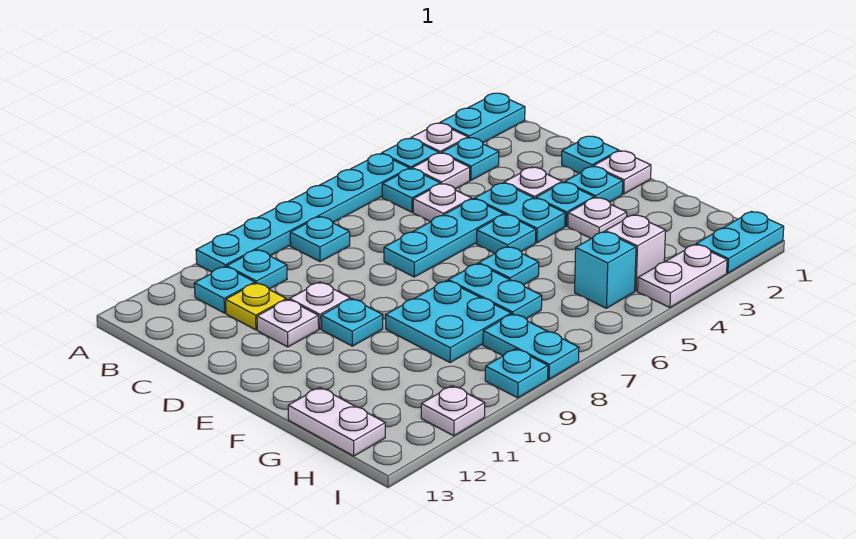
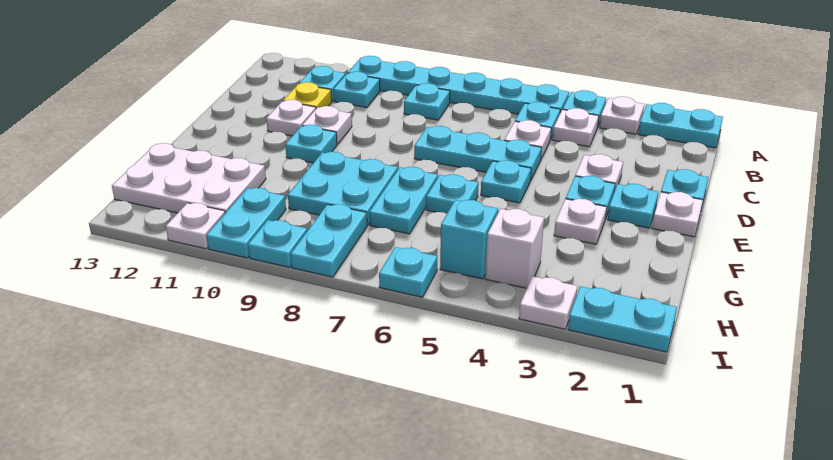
cyan 1x1 plate [442,138,499,180] -> cyan 1x1 plate moved to [379,247,437,297]
cyan 1x2 plate [475,183,565,243] -> cyan 1x2 plate moved to [206,188,286,258]
white 1x2 plate [288,387,385,456] -> white 2x3 plate [112,143,266,213]
white 1x2 plate [638,244,727,308] -> white 1x1 plate [519,276,578,329]

